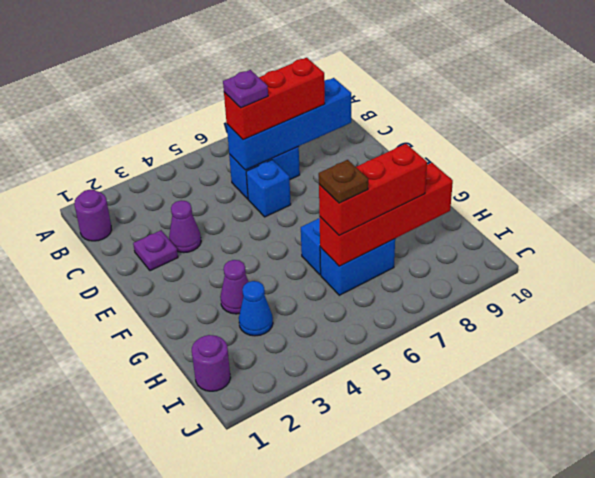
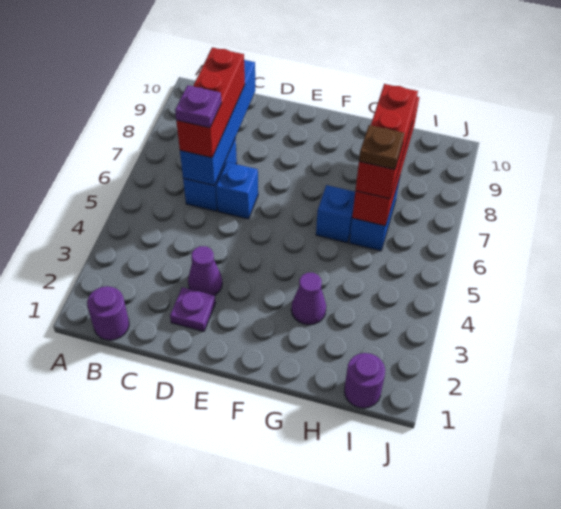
blue 1x1 cone [239,281,273,336] -> none

